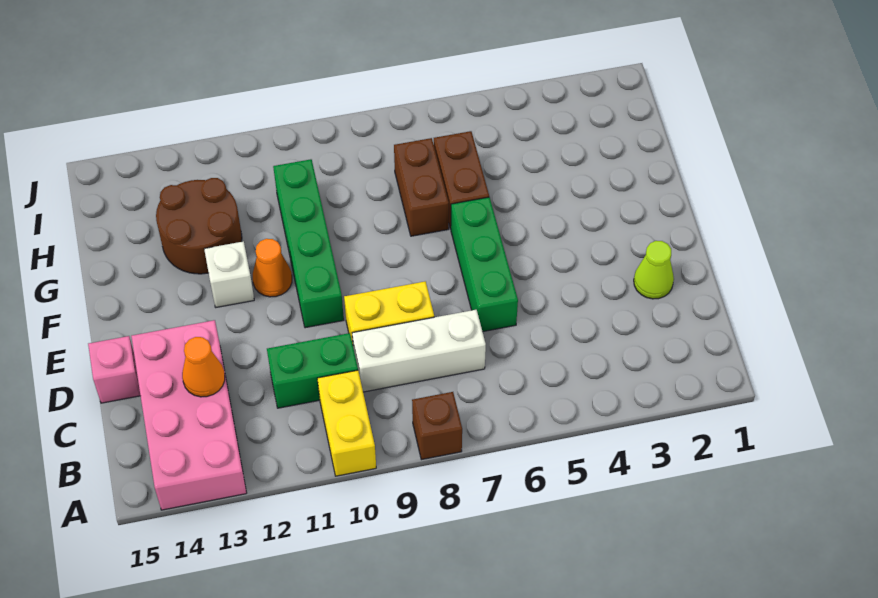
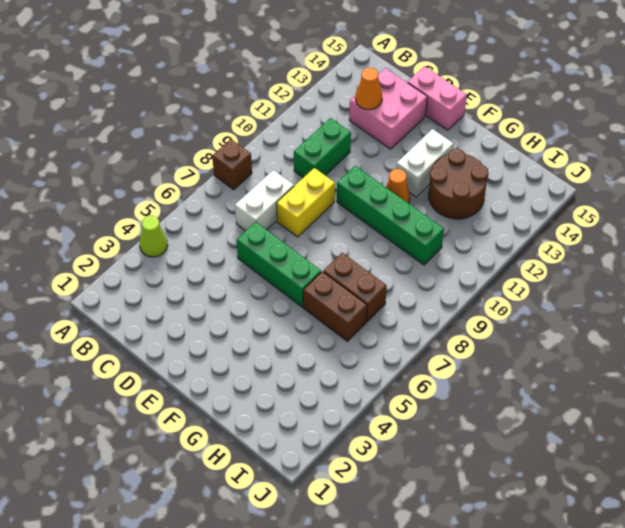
yellow 1x2 brick [317,370,376,476] -> none
pink 2x4 brick [131,320,247,510] -> pink 2x2 brick [349,68,427,149]
white 1x3 brick [352,310,486,392] -> white 1x2 brick [235,170,294,231]
lime 1x1 cone [634,241,674,299] -> lime 1x1 cone moved to [140,216,168,257]
pink 1x1 brick [88,336,140,403] -> pink 1x2 brick [408,66,467,130]
white 1x1 brick [204,241,254,307] -> white 1x2 brick [396,129,453,197]

